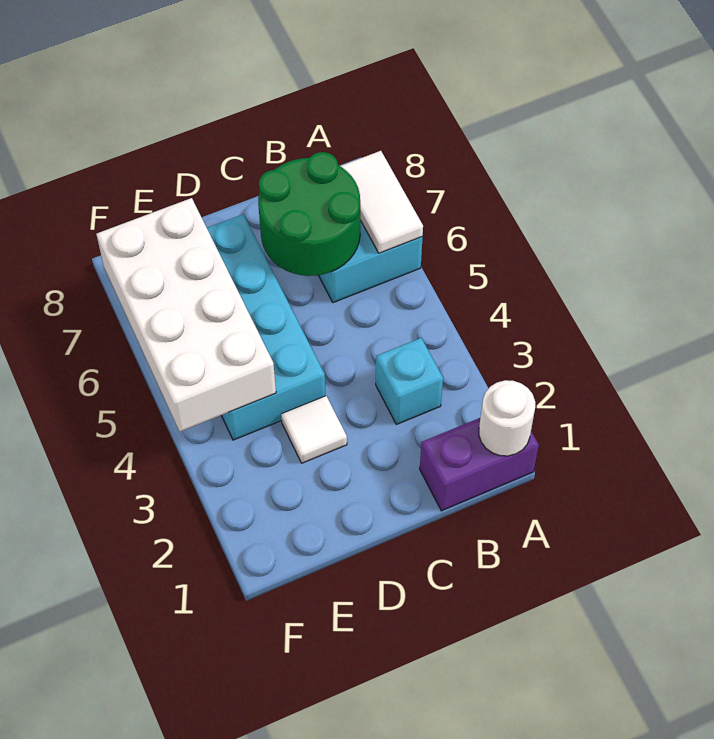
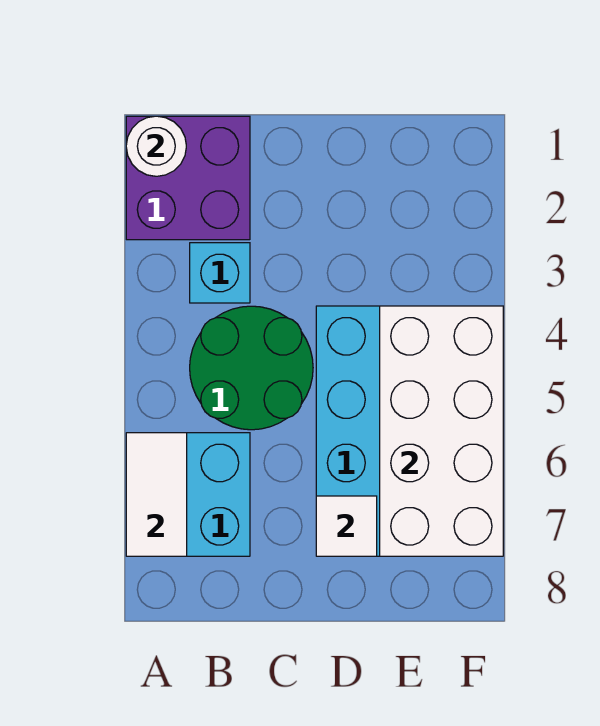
purple 1x2 brick [420,418,539,511] -> purple 2x2 brick [126,116,250,240]
green 2x2 round brick [258,152,360,276] -> green 2x2 round brick moved to [190,306,313,430]
white 1x1 tile [281,396,347,463] -> white 1x1 tile moved to [316,496,377,556]

